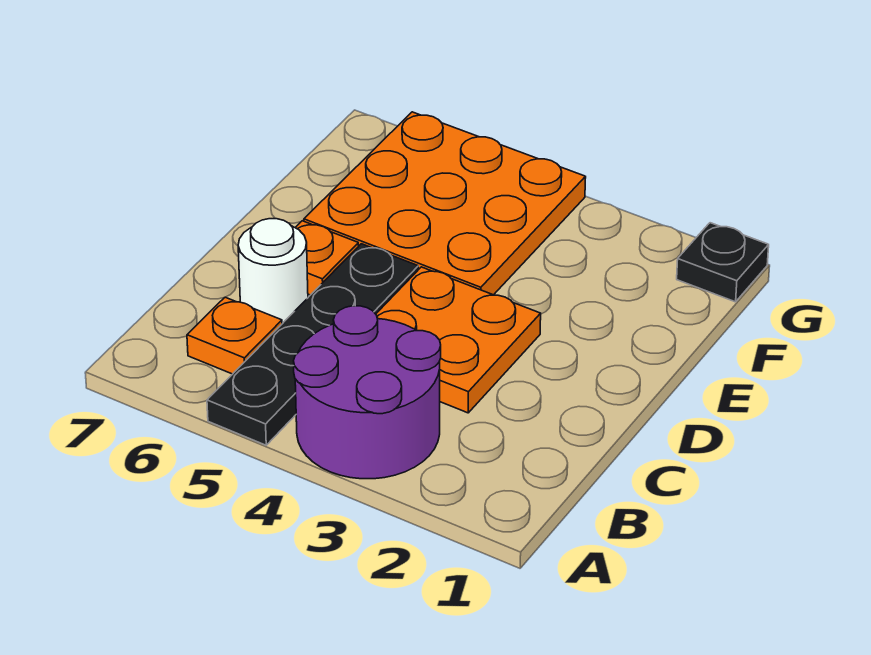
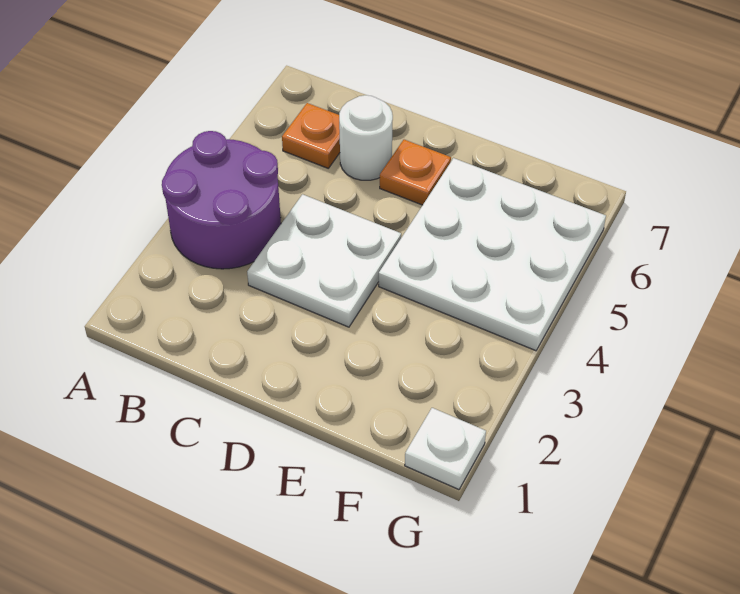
black 1x4 plate [207,244,418,445] -> none
orange 2x2 plate [376,267,541,413] -> white 2x2 plate [247,194,401,327]
orange 3x3 plate [304,112,586,295] -> white 3x3 plate [379,158,606,351]
black 1x1 plate [677,223,769,302] -> white 1x1 plate [405,408,486,490]

